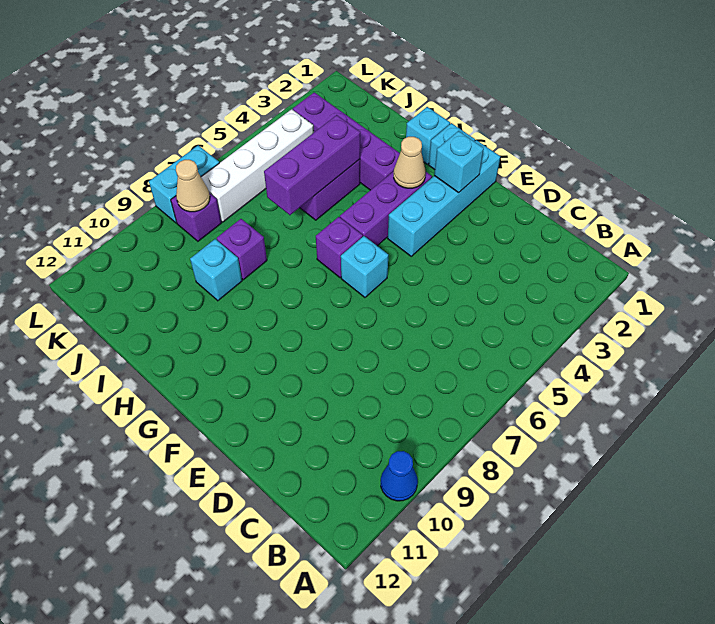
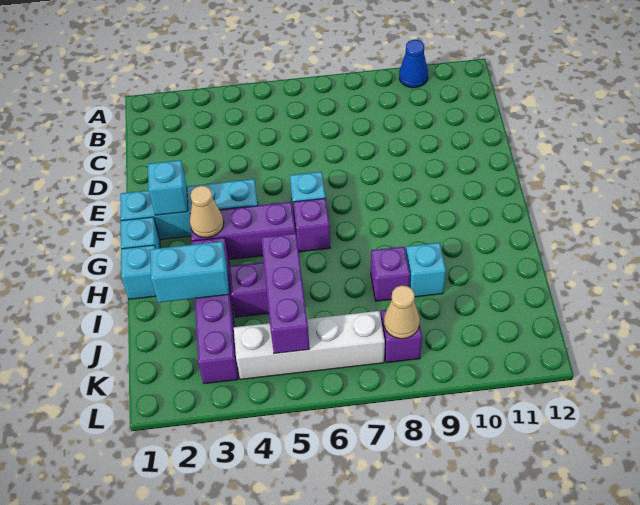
purple 1x3 brick [264,115,360,215] -> purple 1x3 brick turned to [261,233,310,354]
cyan 1x2 brick [149,145,219,223] -> cyan 1x2 brick moved to [150,241,229,302]

